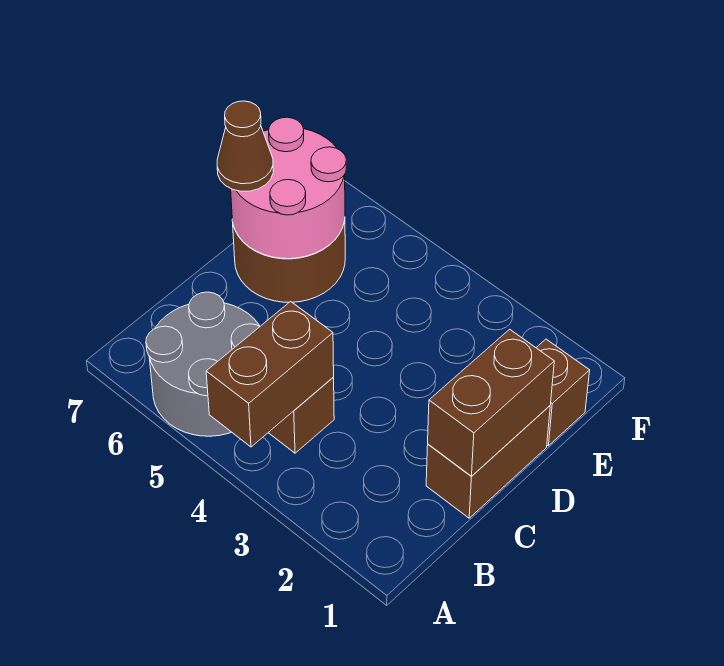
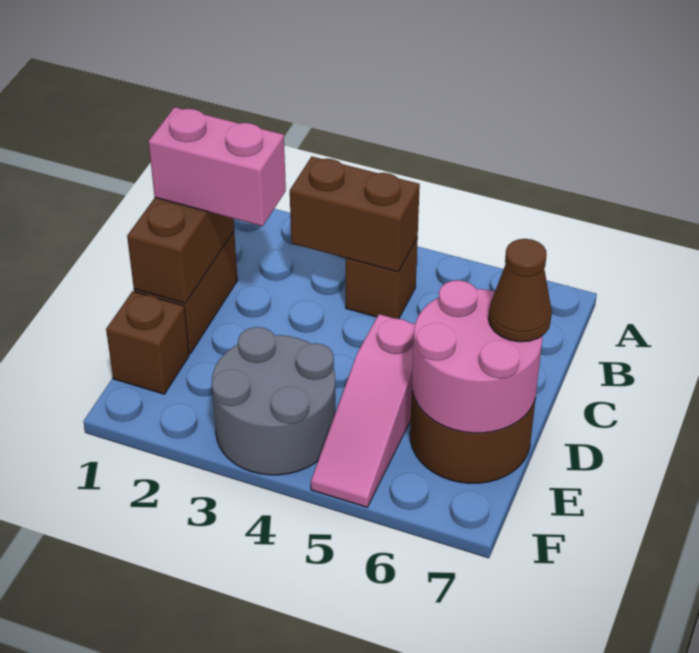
brown 1x2 brick [206,301,334,447] -> brown 1x2 brick turned to [290,157,420,272]
grey 2x2 round brick [146,292,260,436] -> grey 2x2 round brick moved to [212,327,335,475]
none -> pink 1x2 brick [149,107,286,226]
none -> pink 1x3 slope [311,314,415,507]

